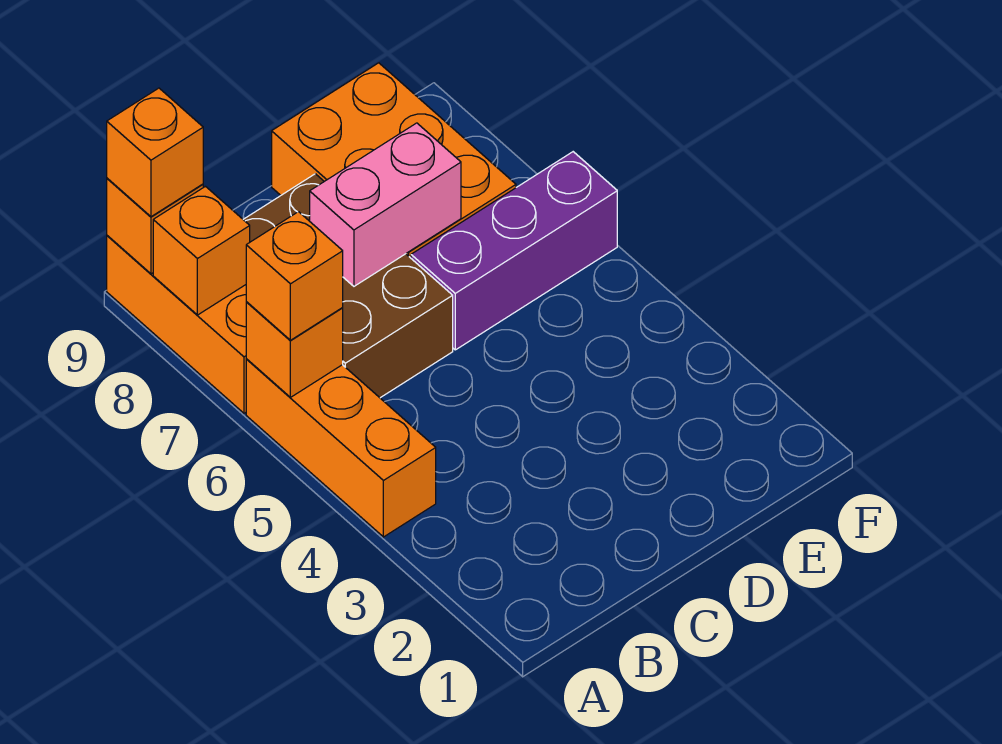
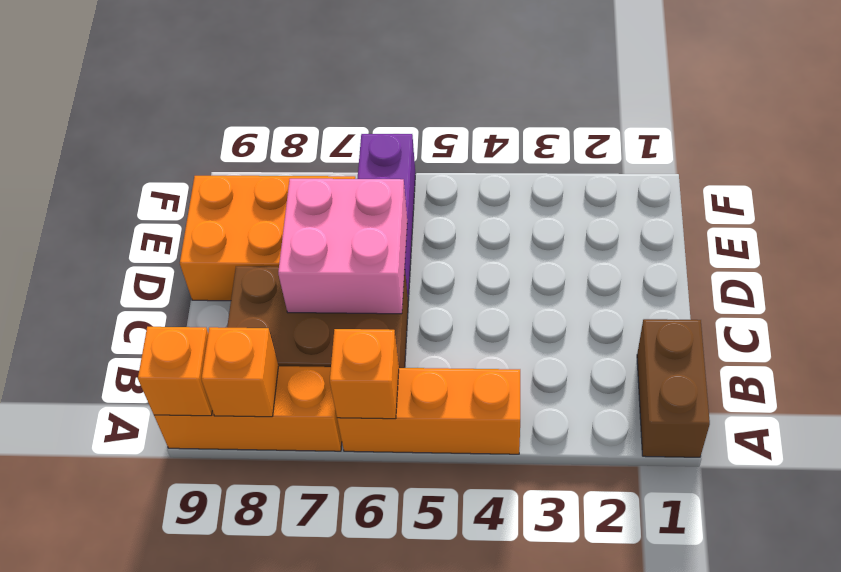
none -> brown 1x2 brick [637,319,710,457]
orange 1x1 brick [246,212,343,340] -> none
orange 1x1 brick [107,88,203,217] -> none
pink 1x2 brick [310,123,461,286] -> pink 2x2 brick [278,179,407,314]

